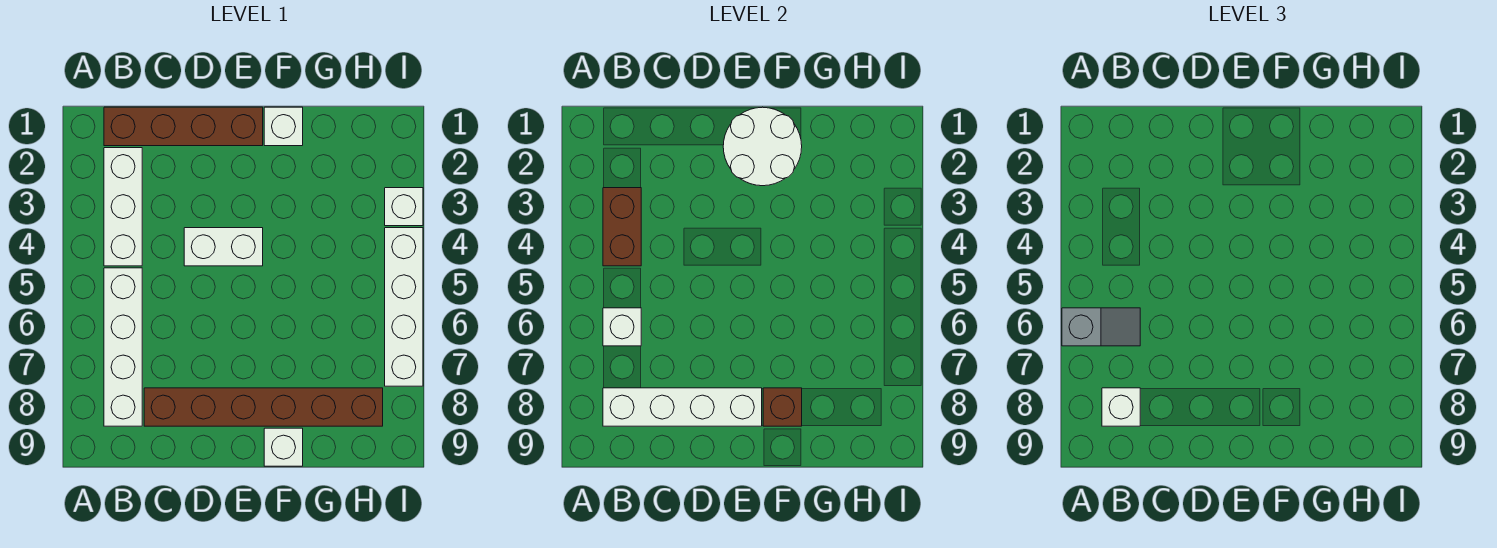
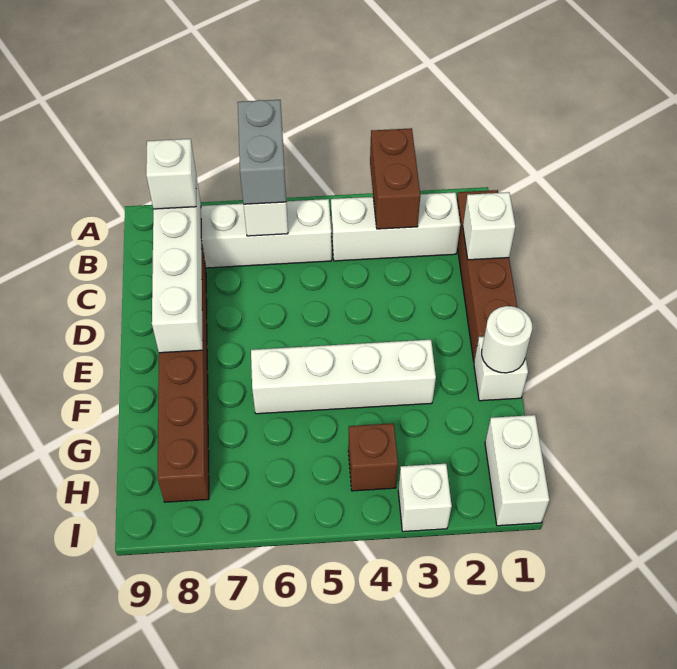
grey 1x2 slope [1062,308,1140,346] -> grey 1x2 brick [238,100,286,204]
brown 1x2 brick [603,188,641,266] -> brown 1x2 brick turned to [370,128,420,229]
white 1x2 brick [184,228,263,266] -> white 1x2 brick moved to [485,415,549,526]
white 2x2 round brick [723,107,802,186] -> white 1x1 round brick [482,306,532,373]
brown 1x1 brick [763,388,802,426] -> brown 1x1 brick moved to [348,423,398,491]
white 1x1 brick [264,428,303,466] -> white 1x1 brick moved to [463,192,515,260]
white 1x4 brick [385,228,423,386] -> white 1x4 brick moved to [251,340,436,414]

